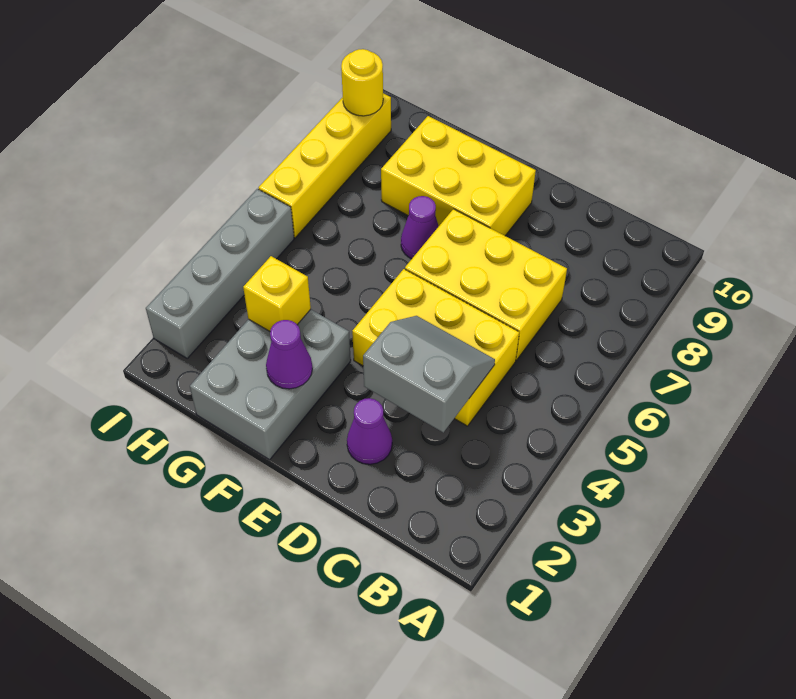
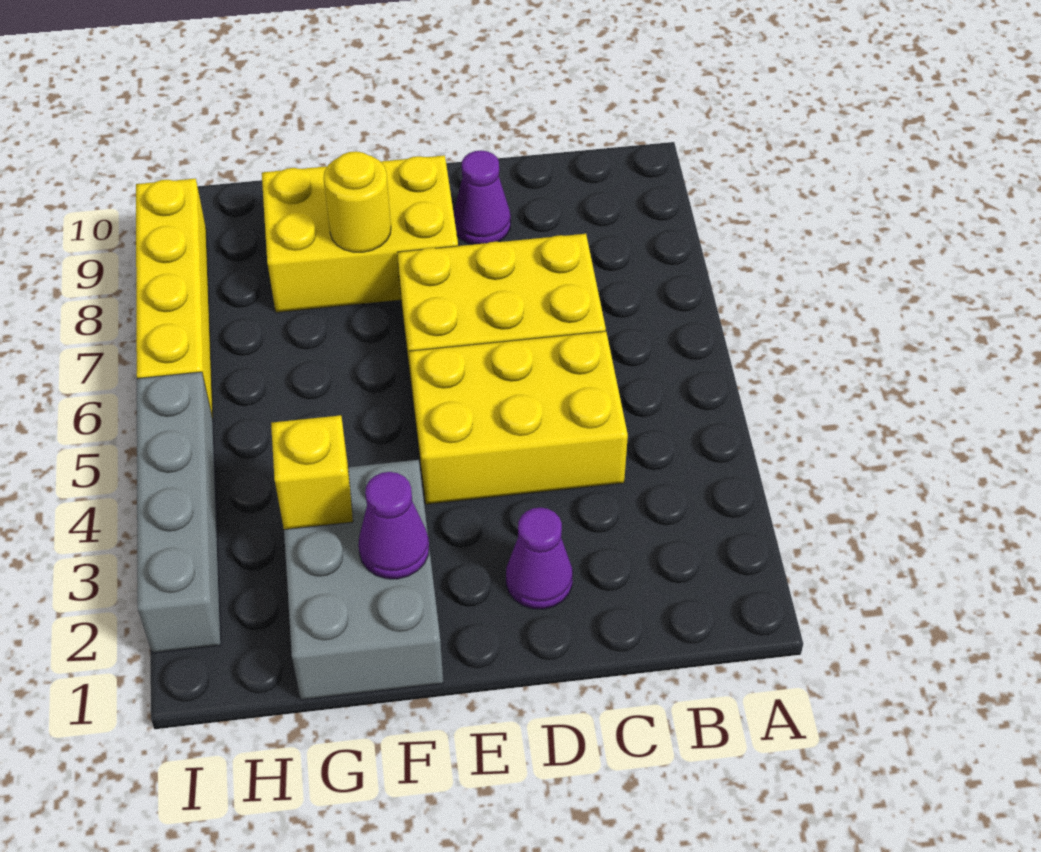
grey 2x2 slope [363,316,495,432] -> none
purple 1x1 cone [401,196,439,259] -> purple 1x1 cone moved to [453,150,511,245]
yellow 1x1 round brick [341,49,383,116] -> yellow 1x1 round brick moved to [324,151,391,252]

